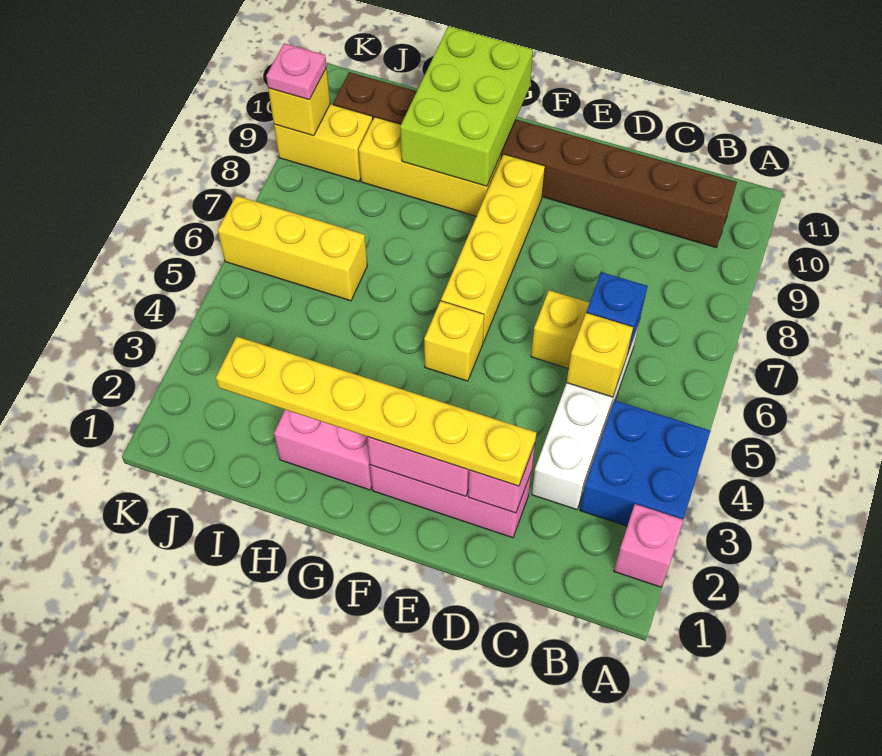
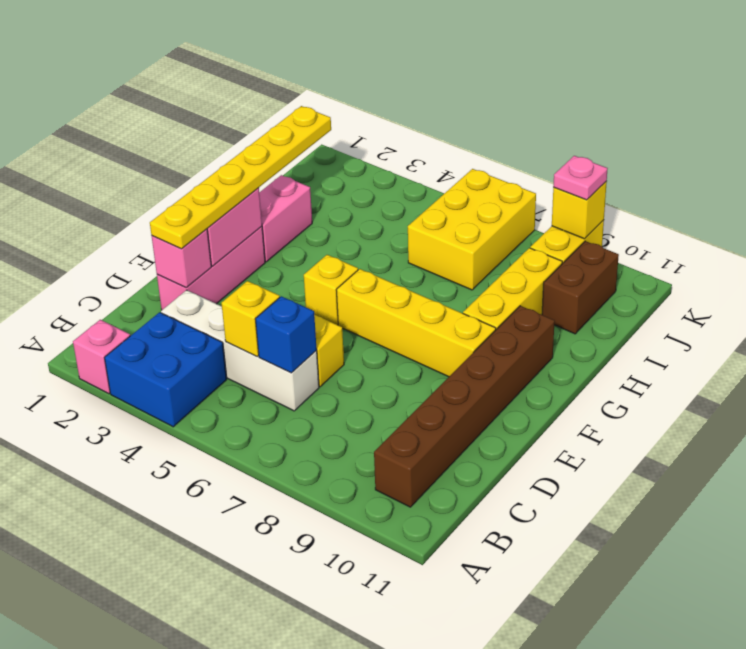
lime 2x3 brick [400,26,533,186] -> none
yellow 1x3 brick [218,196,367,301] -> yellow 2x3 brick [408,169,536,290]

